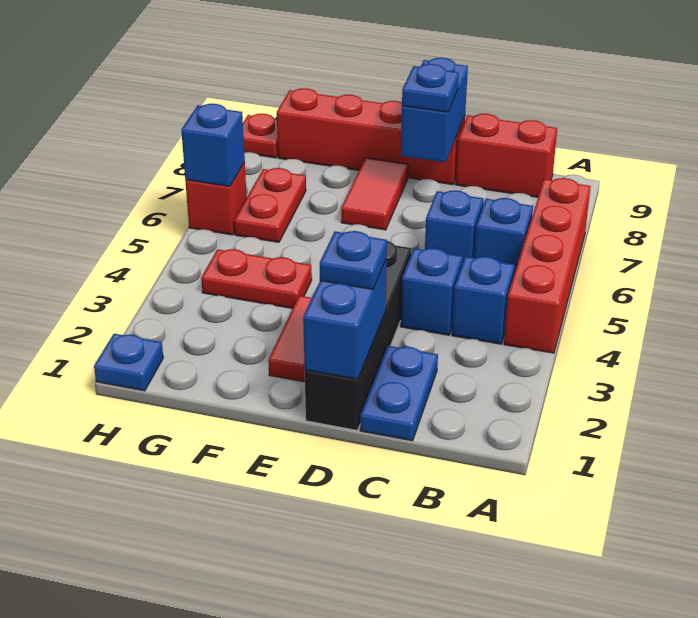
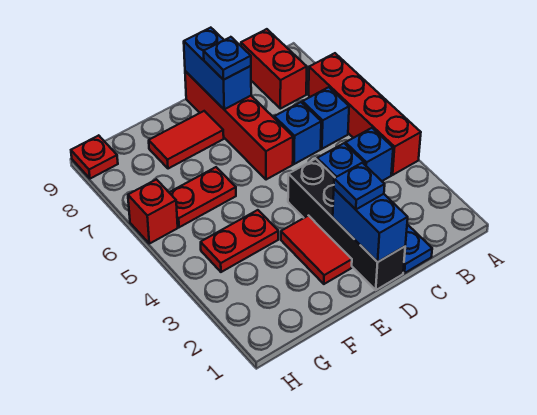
red 1x2 brick [456,114,557,197] -> red 1x2 brick turned to [241,29,307,109]
red 1x4 brick [277,88,465,185] -> red 1x4 brick turned to [185,71,293,180]
red 1x2 tile [341,158,408,230] -> red 1x2 tile turned to [149,111,224,169]
red 1x2 plate [234,168,306,242] -> red 1x2 plate turned to [169,167,236,227]
blue 1x1 plate [94,334,163,391] -> none
blue 1x1 brick [181,104,245,187] -> none

